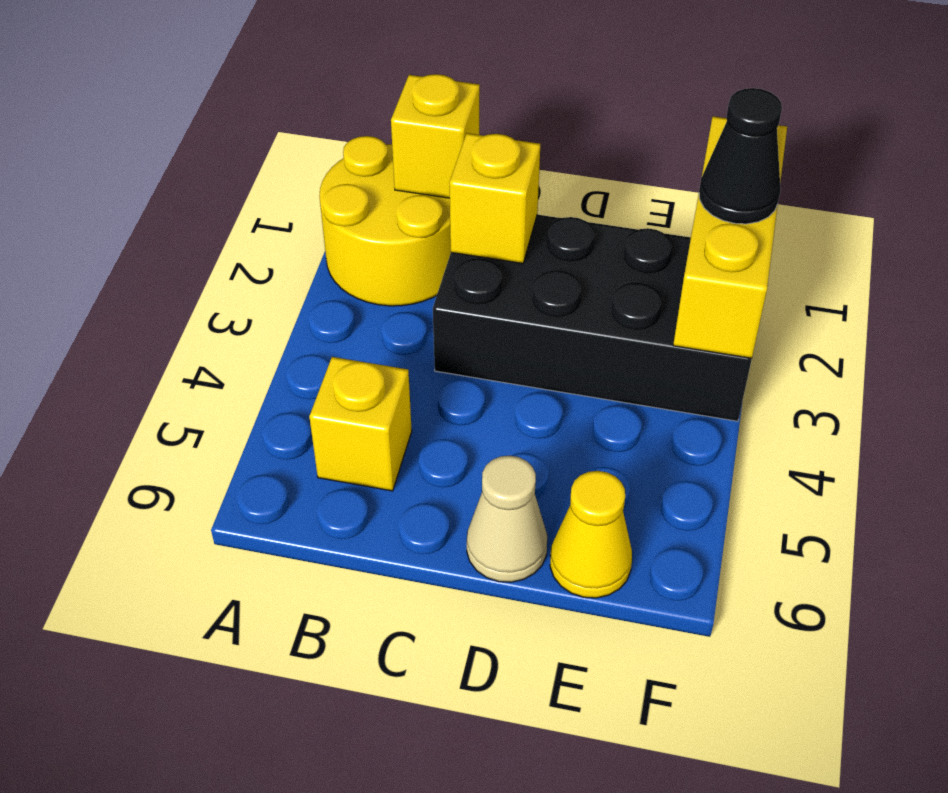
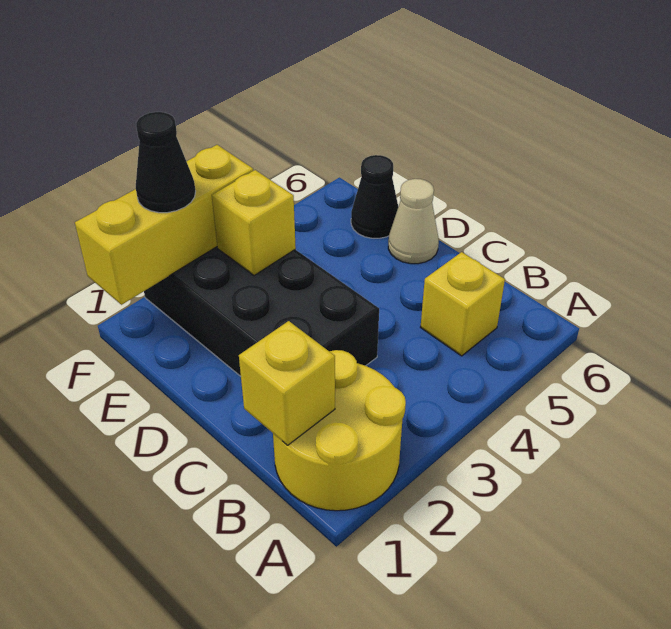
yellow 1x1 brick [450,133,540,263] -> yellow 1x1 brick moved to [212,170,296,276]
yellow 1x1 cone [550,471,632,598] -> black 1x1 cone [351,155,398,238]

